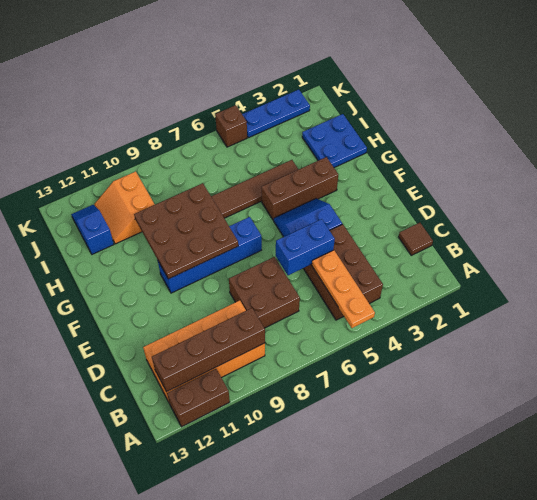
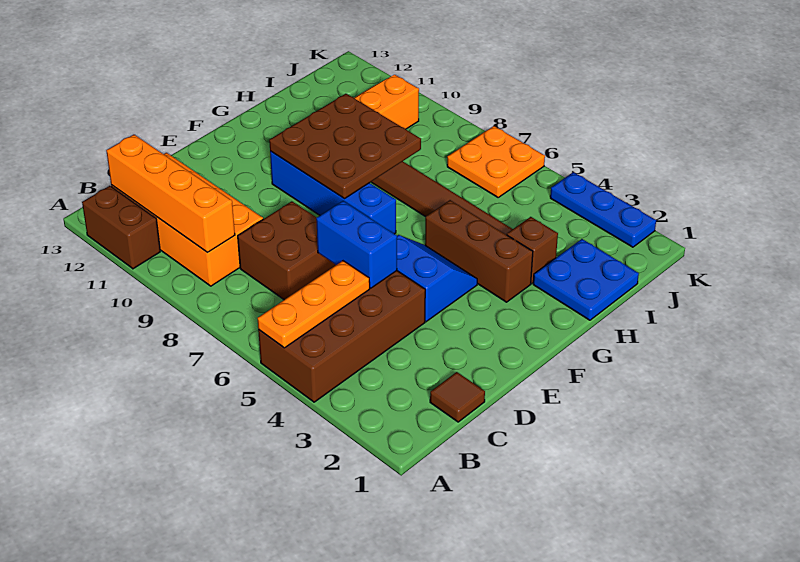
brown 2x3 brick [303,224,383,320] -> brown 2x4 brick [258,271,425,402]
brown 1x4 brick [152,308,265,392] -> orange 1x4 brick [106,135,235,253]
blue 1x2 slope [71,205,114,254] -> none
none -> orange 2x2 plate [447,126,545,197]
brown 1x1 brick [215,105,247,147] -> brown 1x1 brick moved to [507,217,558,284]

